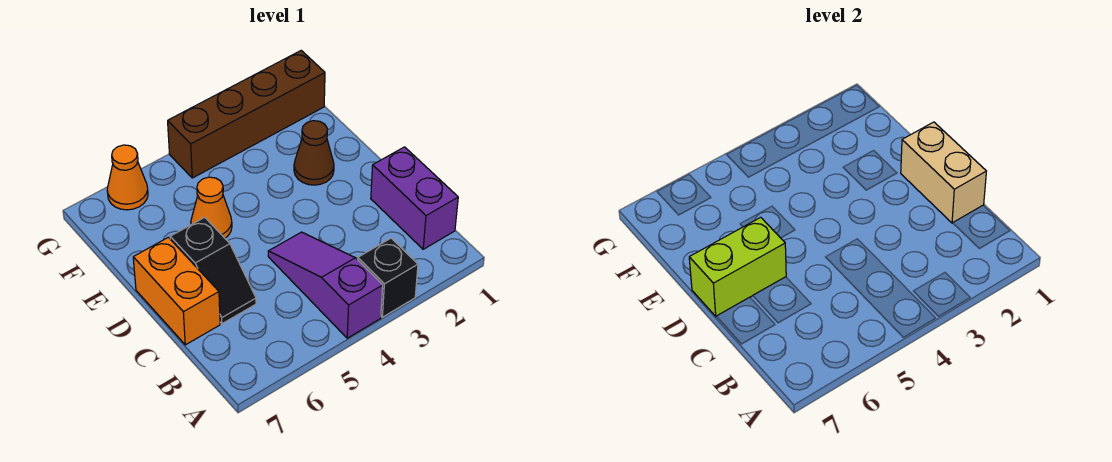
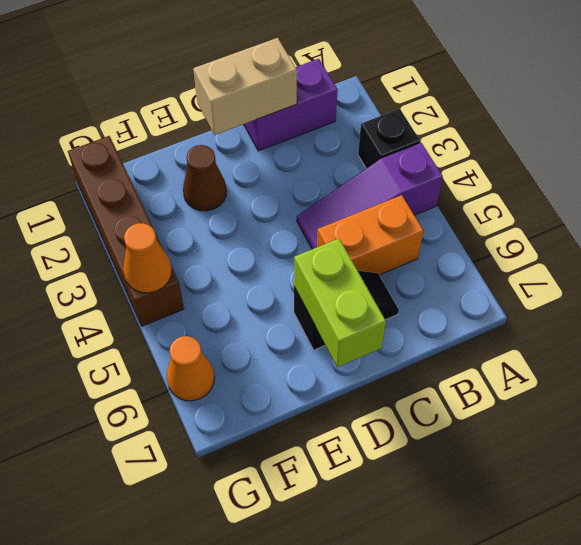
orange 1x2 brick [133,237,220,345] -> orange 1x2 brick moved to [317,195,423,275]
orange 1x1 cone [191,177,232,238] -> orange 1x1 cone moved to [123,223,172,293]

